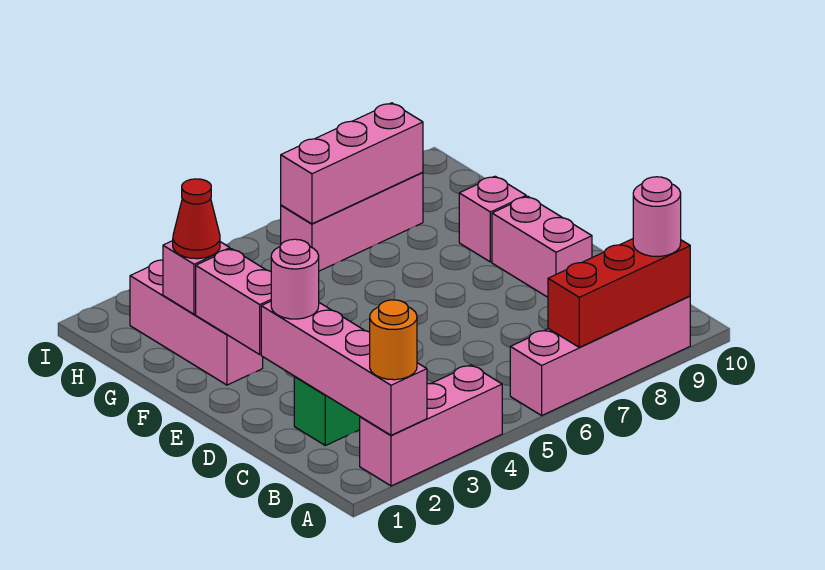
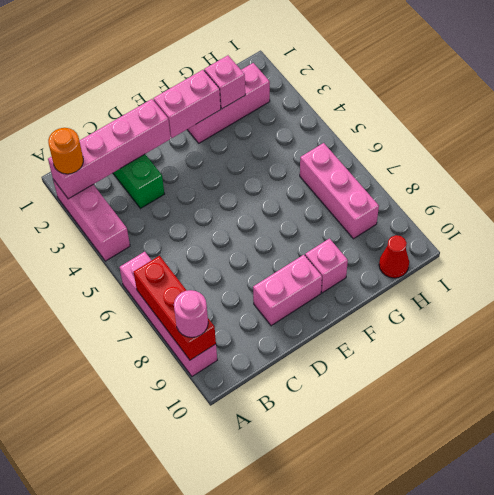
pink 1x1 round brick [271,239,319,319] -> none
red 1x1 cone [173,179,220,259] -> red 1x1 cone moved to [379,235,409,278]
pink 1x3 brick [281,103,423,224] -> none

